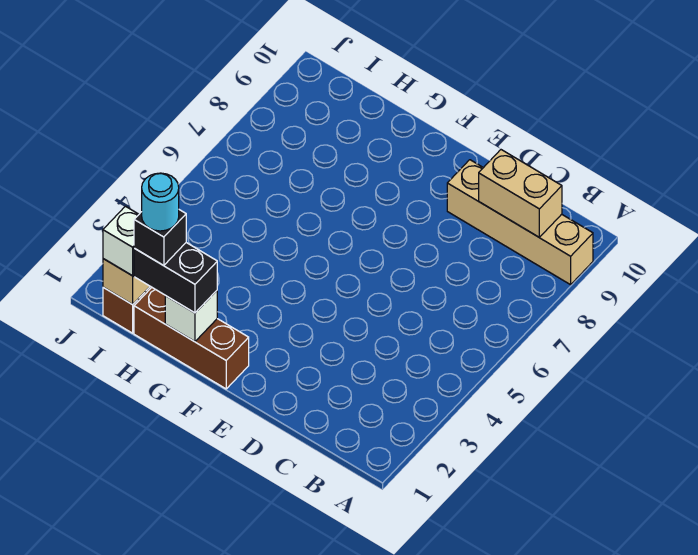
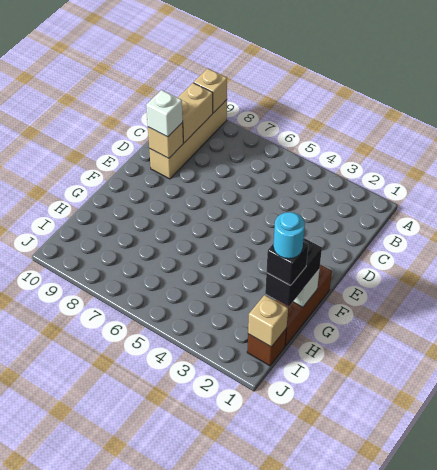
none -> tan 1x1 brick [194,68,227,113]
none -> tan 1x1 brick [148,123,183,158]
white 1x1 brick [103,206,139,276] -> white 1x1 brick moved to [146,90,183,137]

